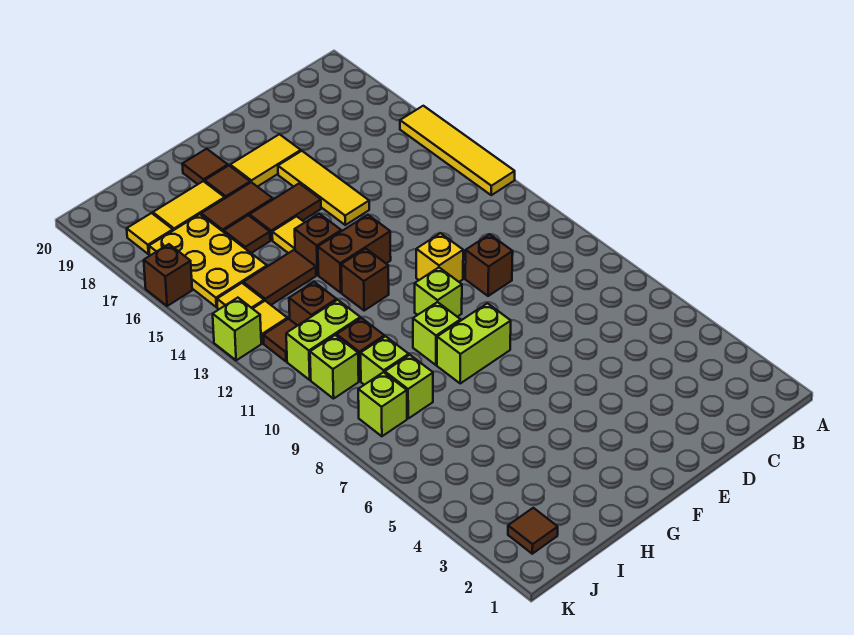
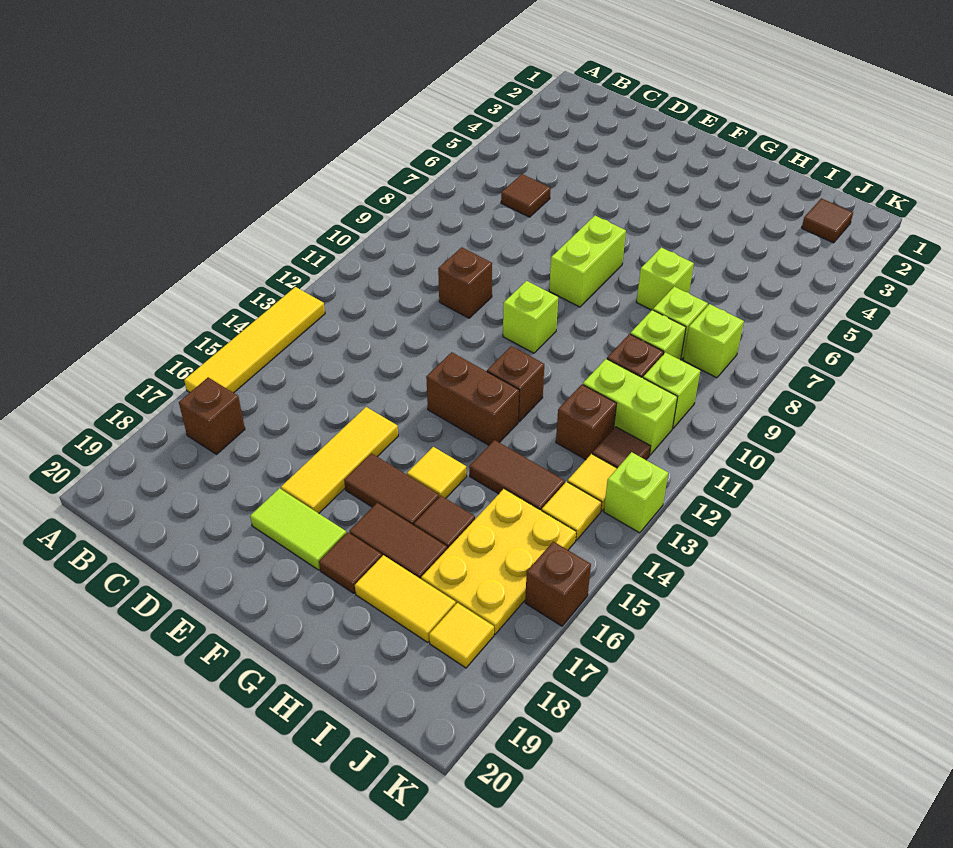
yellow 1x1 brick [416,233,463,282] -> none
yellow 1x2 tile [230,134,301,187] -> lime 1x2 tile [250,488,346,570]
lime 1x2 brick [437,303,511,383] -> lime 1x2 brick turned to [549,216,626,307]
lime 1x1 brick [413,302,461,365] -> lime 1x1 brick moved to [637,247,694,310]
brown 1x1 brick [295,214,341,275] -> brown 1x1 brick moved to [179,377,245,454]
brown 1x1 tile [182,149,228,184] -> brown 1x1 tile moved to [501,174,551,217]

